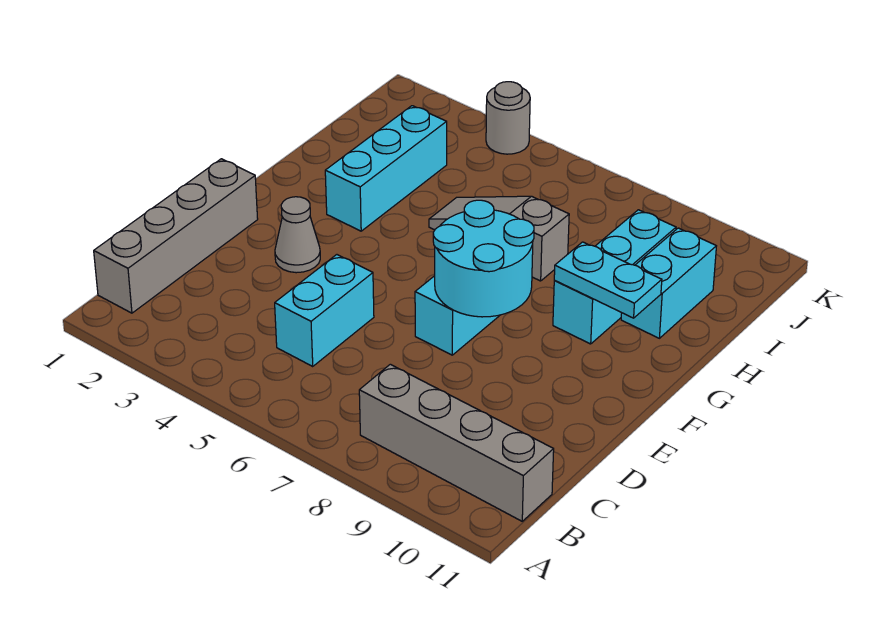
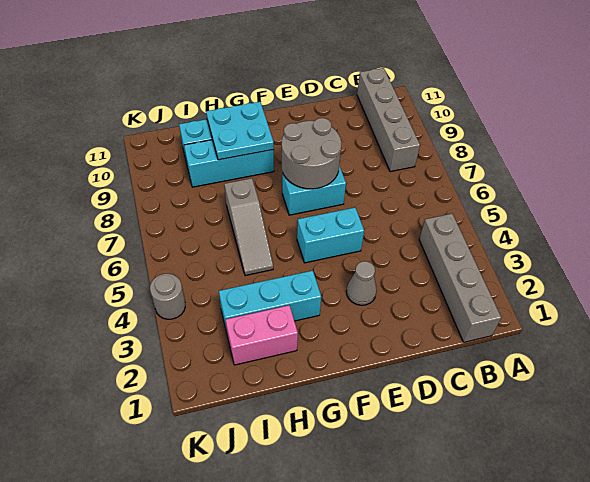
grey 1x4 brick [94,159,258,313] -> grey 1x4 brick turned to [419,214,501,342]
cyan 1x2 brick [275,255,374,366] -> cyan 1x2 brick moved to [297,208,364,263]
cyan 2x2 round brick [433,200,534,317] -> grey 2x2 round brick [282,118,341,189]
cyan 1x2 plate [554,242,662,318] -> cyan 2x2 plate [206,102,274,160]
none -> pink 1x2 brick [226,305,298,365]

